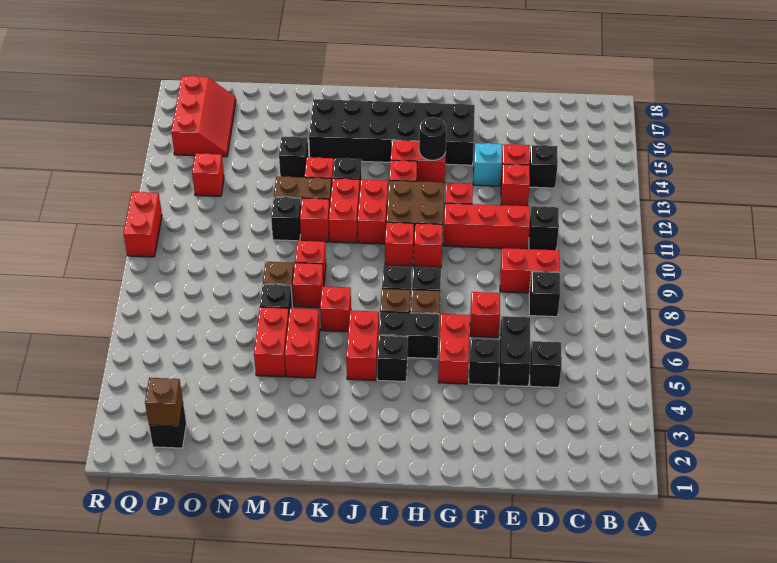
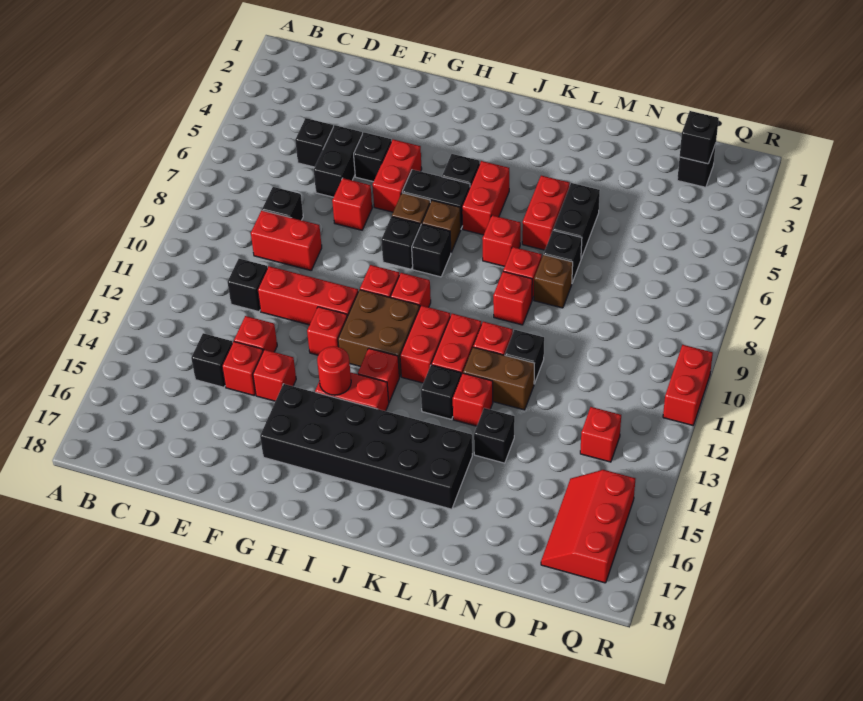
cyan 1x1 brick [473,143,502,186] -> red 1x1 brick [253,350,296,401]
black 1x1 round brick [419,117,446,160] -> red 1x1 round brick [317,346,351,395]
red 1x2 brick [254,307,289,377] -> black 1x2 brick [553,183,600,258]
brown 1x1 brick [145,378,183,426] -> black 1x1 brick [680,111,719,164]

